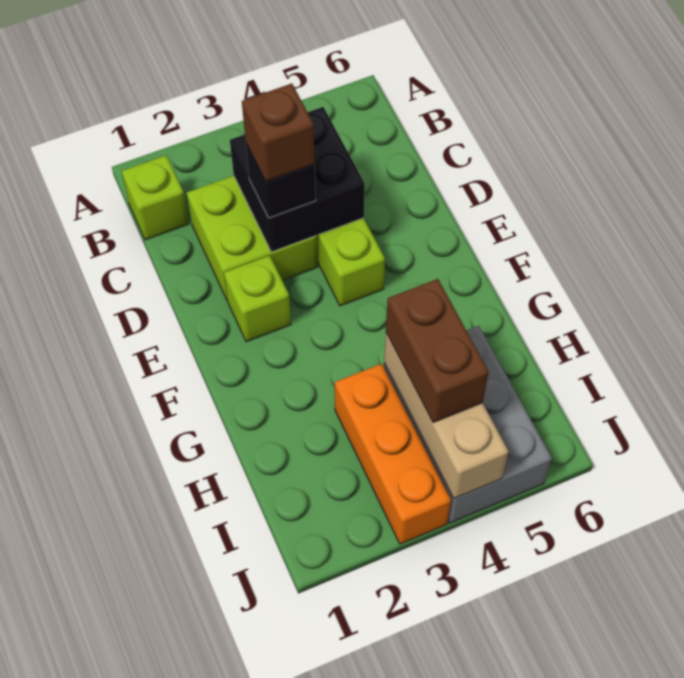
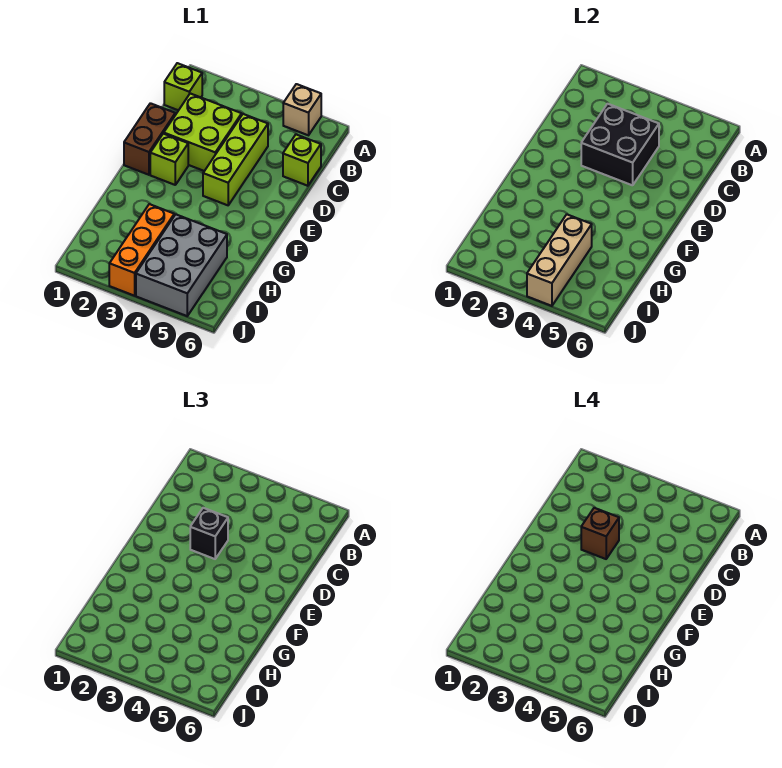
none -> tan 1x1 brick [283,84,321,135]
none -> lime 1x1 brick [283,134,321,186]
brown 1x2 brick [386,279,489,422] -> brown 1x2 brick moved to [124,103,175,175]

